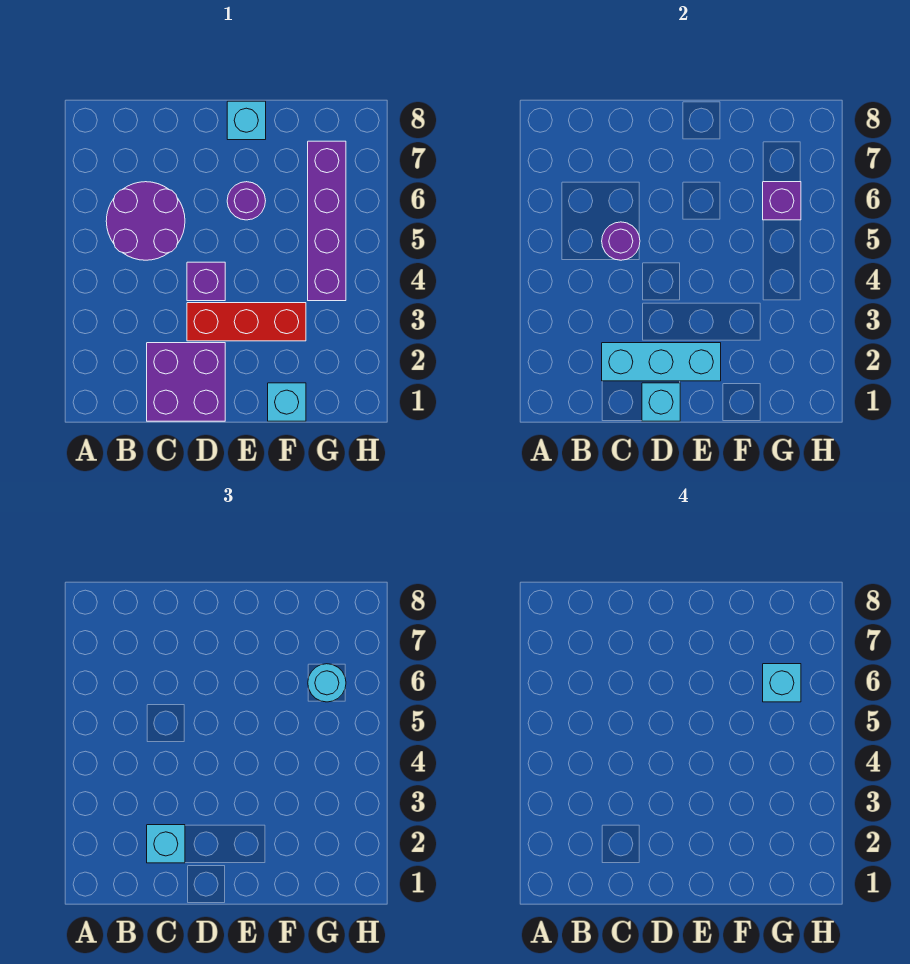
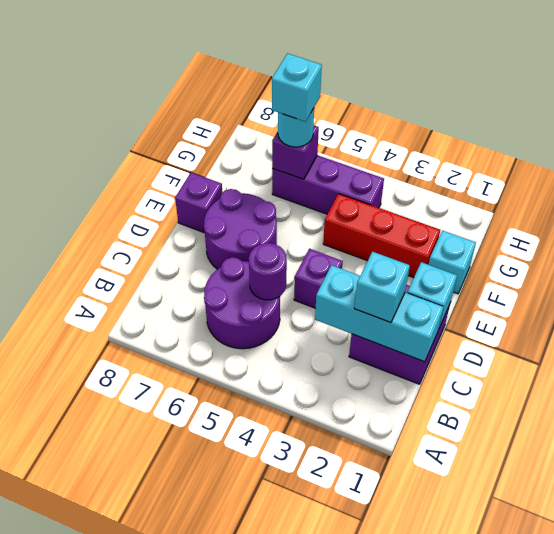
cyan 1x3 brick [602,343,721,381] -> cyan 1x3 brick turned to [315,265,444,362]
red 1x3 brick [187,303,306,341] -> red 1x3 brick turned to [323,194,440,278]
purple 1x1 round brick [227,182,266,220] -> purple 2x2 round brick [204,189,277,269]
cyan 1x1 brick [227,101,266,140] -> purple 1x1 brick [175,173,222,233]
purple 1x4 brick [308,141,346,301] -> purple 1x3 brick [272,155,384,214]

